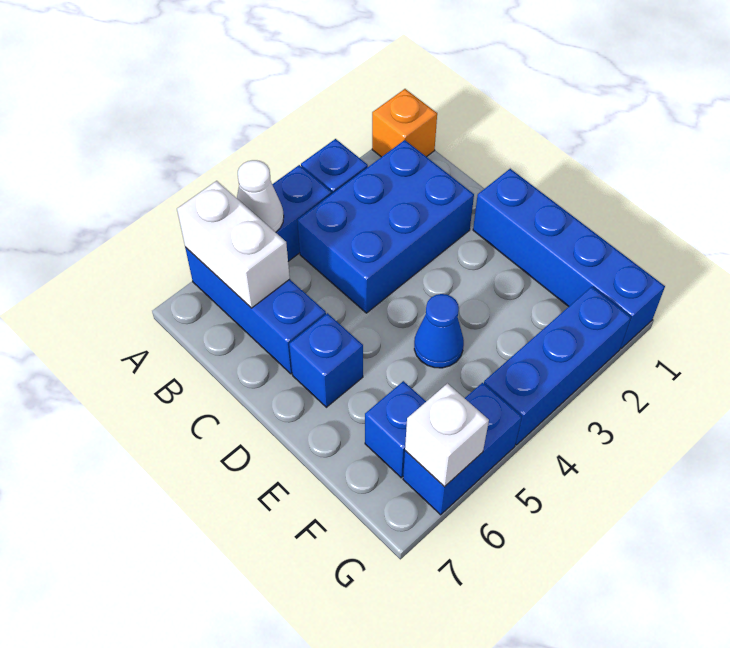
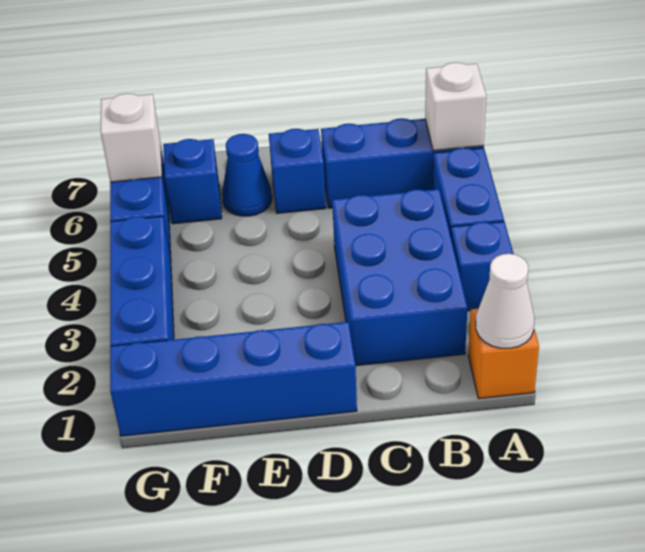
white 1x1 cone [237,160,284,232] -> white 1x1 cone moved to [476,254,534,348]
white 1x2 brick [177,181,290,308] -> white 1x1 brick [425,62,486,151]
blue 1x1 cone [414,294,464,368] -> blue 1x1 cone moved to [222,134,272,216]

